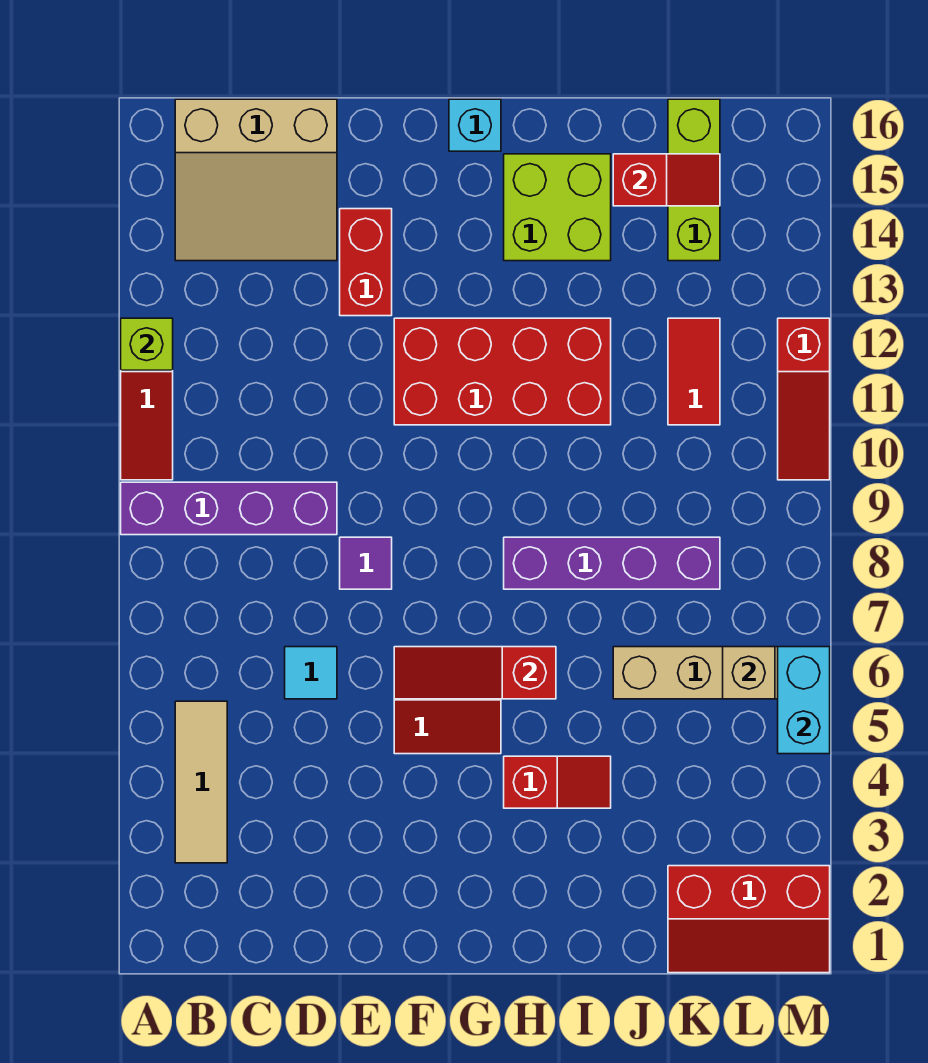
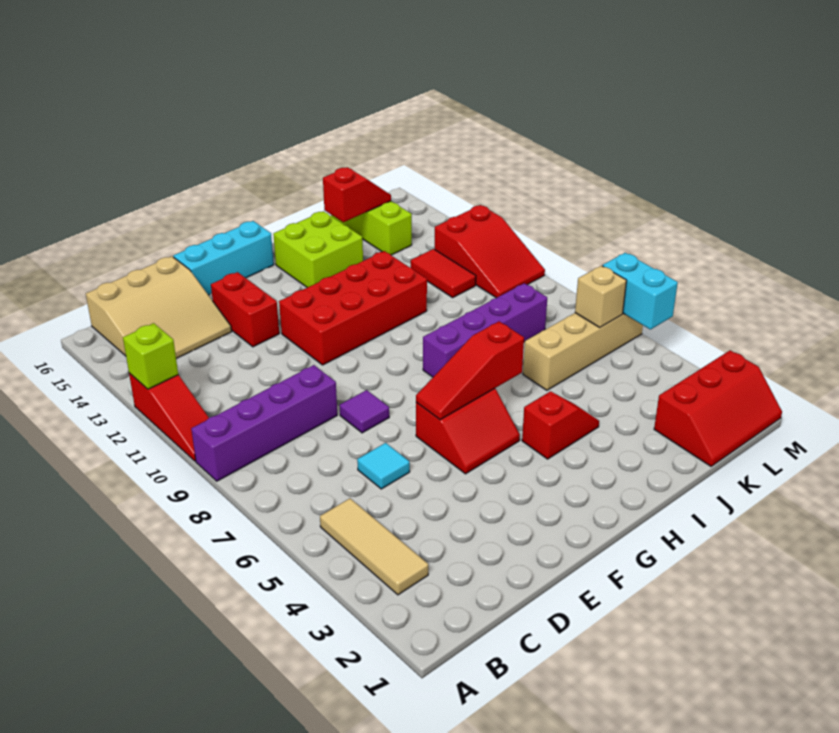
cyan 1x1 brick [449,99,501,151] -> cyan 1x3 brick [173,221,274,295]
red 1x3 slope [778,318,830,480] -> red 2x3 slope [435,205,545,298]

